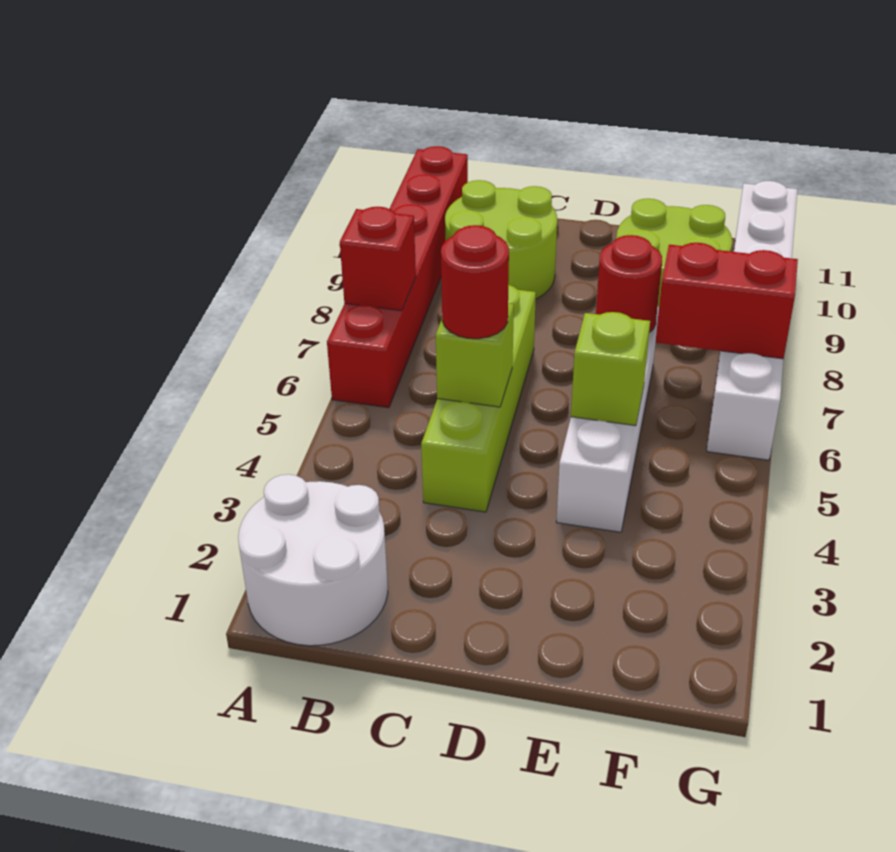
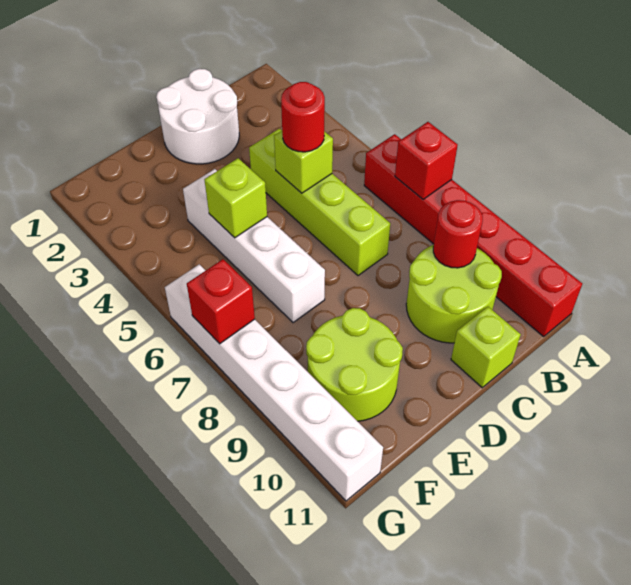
white 2x2 round brick [238,474,388,646] -> white 2x2 round brick moved to [156,69,239,164]
none -> lime 1x1 brick [451,307,521,388]
red 1x1 round brick [596,235,662,333] -> red 1x1 round brick moved to [433,200,483,268]
red 1x2 brick [655,243,798,359] -> red 1x1 brick [187,259,255,344]

